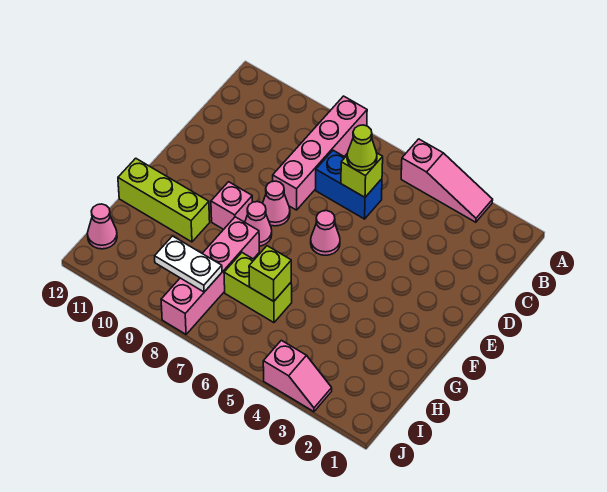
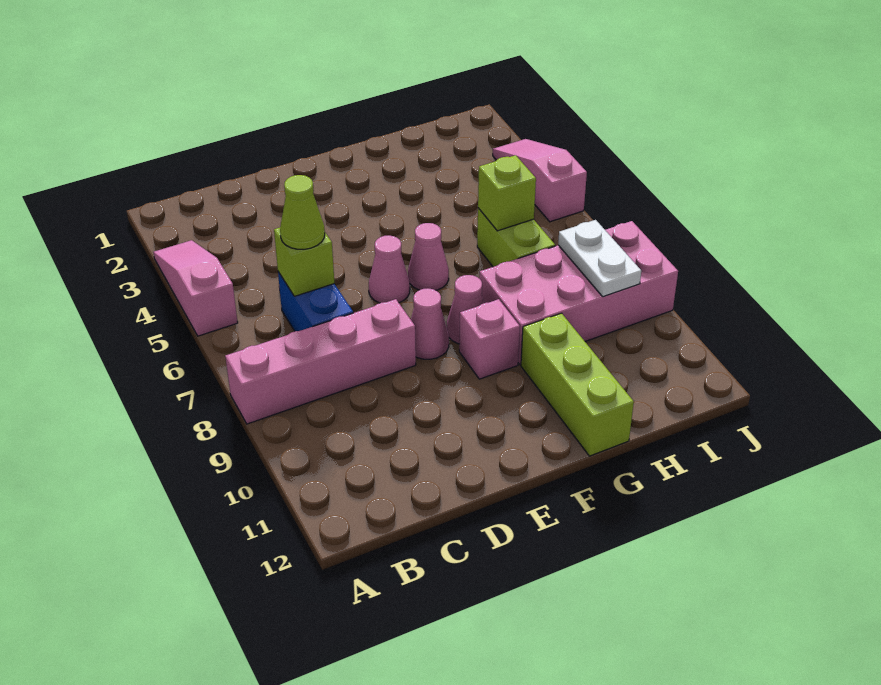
pink 1x4 brick [161,217,259,334] -> pink 2x4 brick [479,221,678,365]
pink 1x1 cone [88,204,117,249] -> pink 1x1 cone moved to [408,223,449,290]
pink 1x2 slope [263,340,332,412] -> pink 1x3 slope [493,139,587,222]

